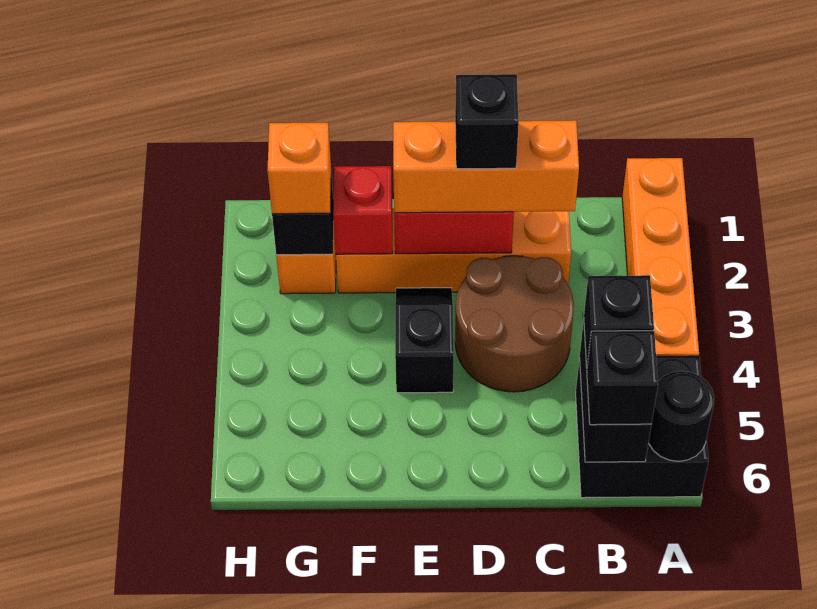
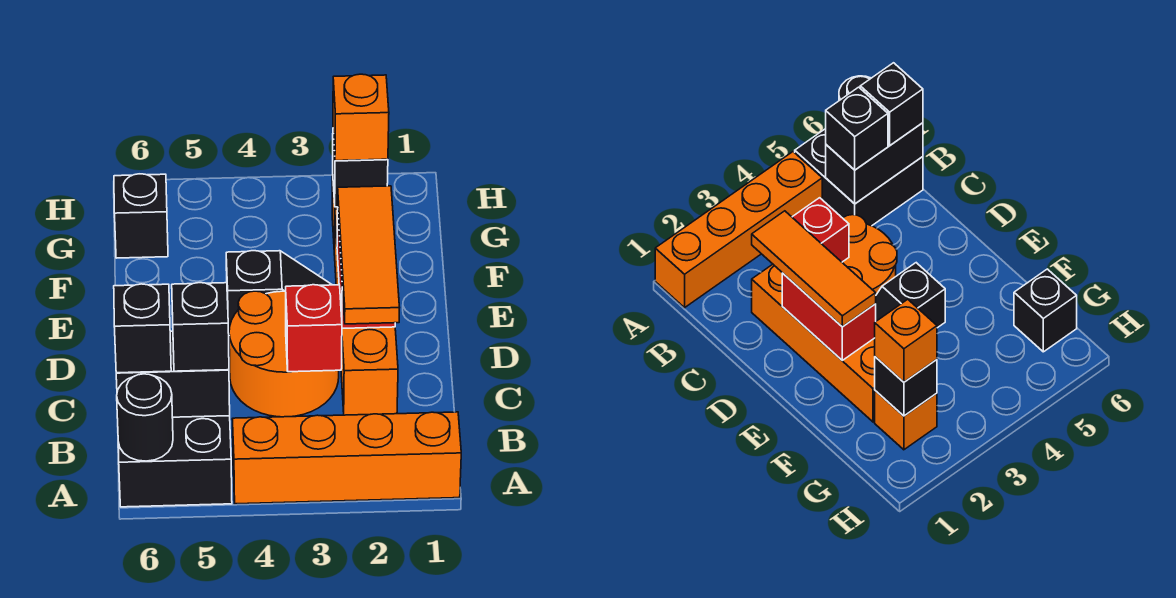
orange 1x3 brick [393,120,579,213] -> orange 1x3 tile [338,186,399,324]
brown 2x2 round brick [455,256,574,392] -> orange 2x2 round brick [229,291,339,417]
black 1x1 brick [455,74,519,169] -> black 1x1 brick moved to [114,174,168,258]
red 1x1 brick [333,166,392,254] -> red 1x1 brick moved to [286,285,342,372]

